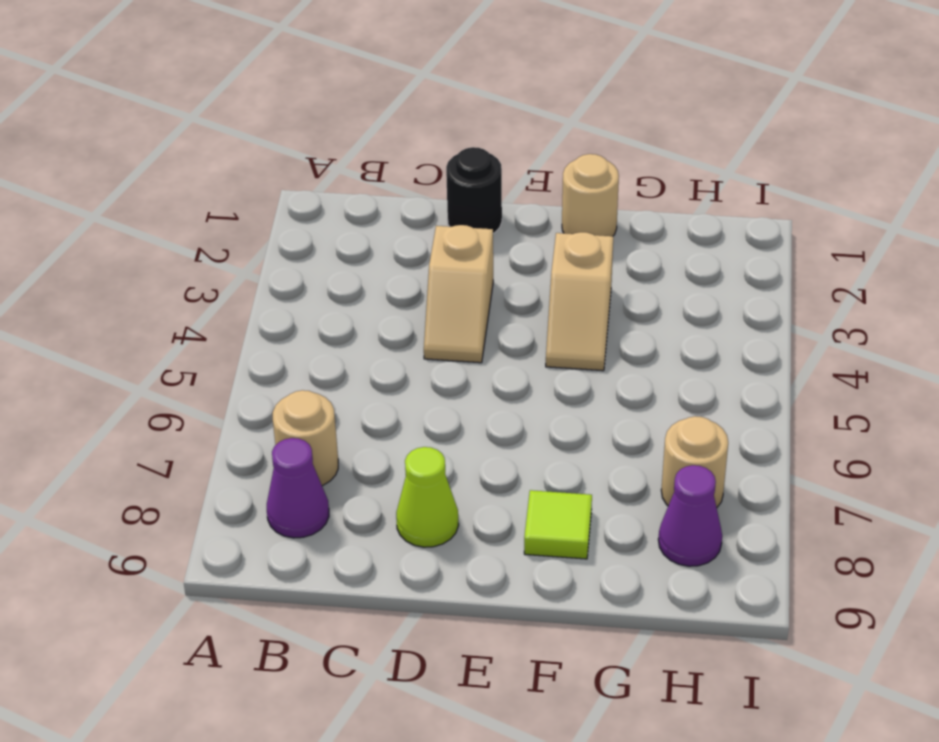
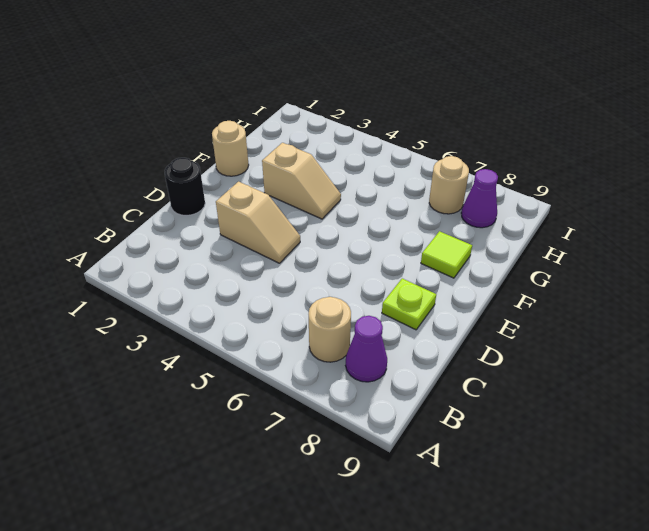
lime 1x1 cone [396,447,459,547] -> lime 1x1 plate [382,278,436,330]

